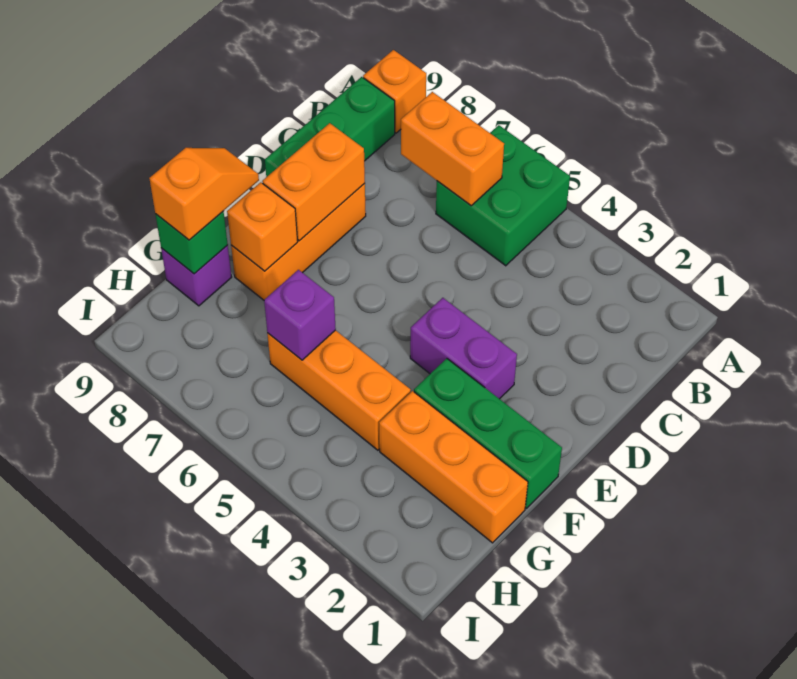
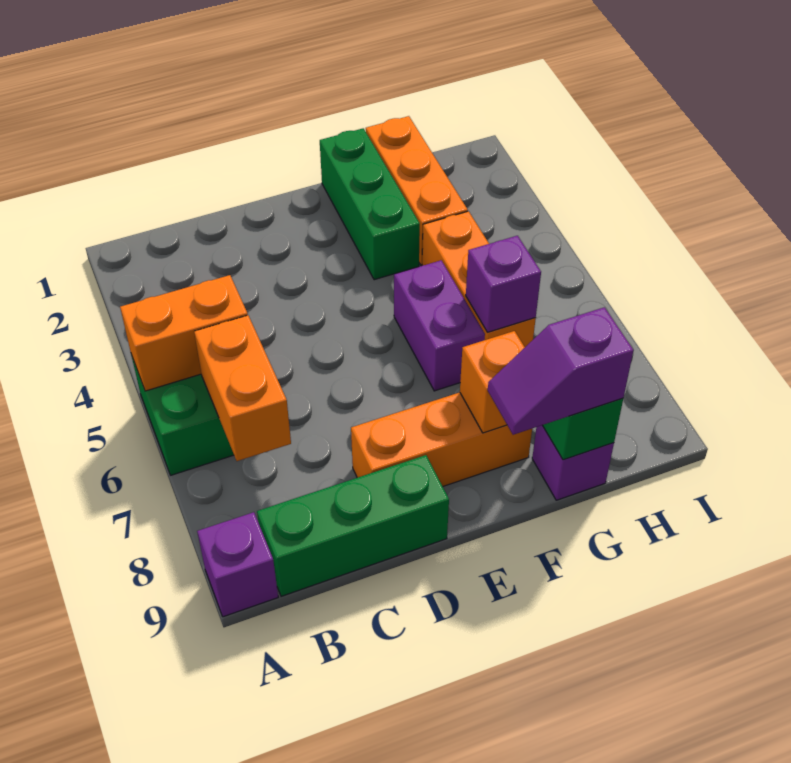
orange 1x1 brick [363,50,426,133] -> purple 1x1 brick [197,512,278,617]
orange 1x2 brick [262,123,365,241] -> orange 1x2 brick moved to [120,275,248,391]
purple 1x2 brick [410,298,517,399] -> purple 1x2 brick moved to [394,260,485,391]
orange 1x2 slope [149,148,259,240] -> purple 1x2 slope [488,307,634,435]

